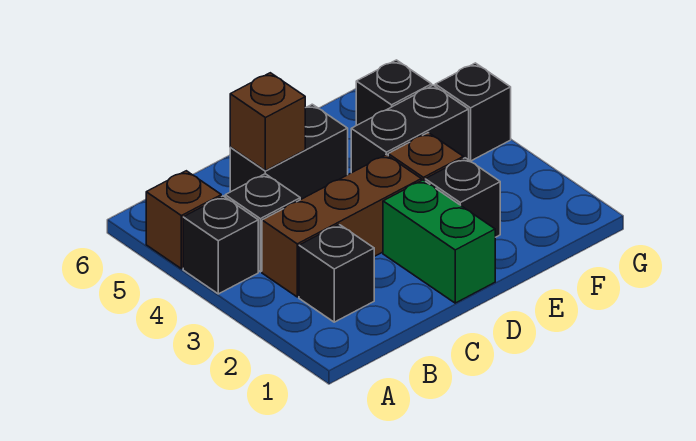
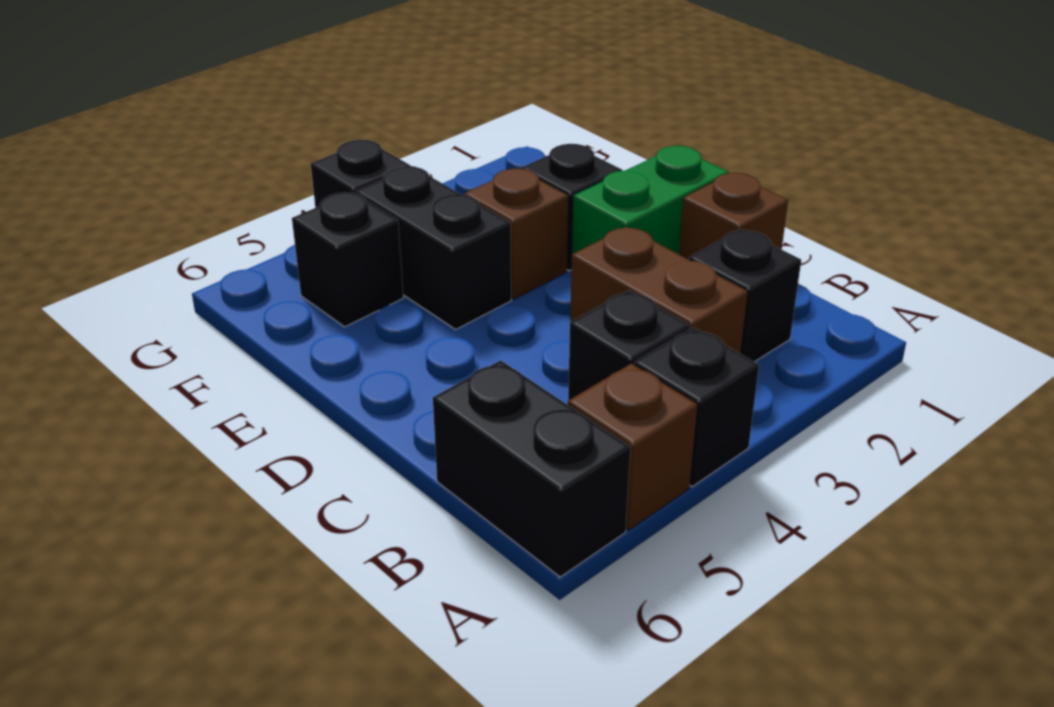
brown 1x3 brick [262,155,421,297] -> brown 1x2 brick [570,227,748,353]
black 1x2 brick [230,104,348,200] -> black 1x2 brick moved to [433,360,631,577]
brown 1x1 brick [230,73,305,171] -> brown 1x1 brick moved to [679,173,788,260]

